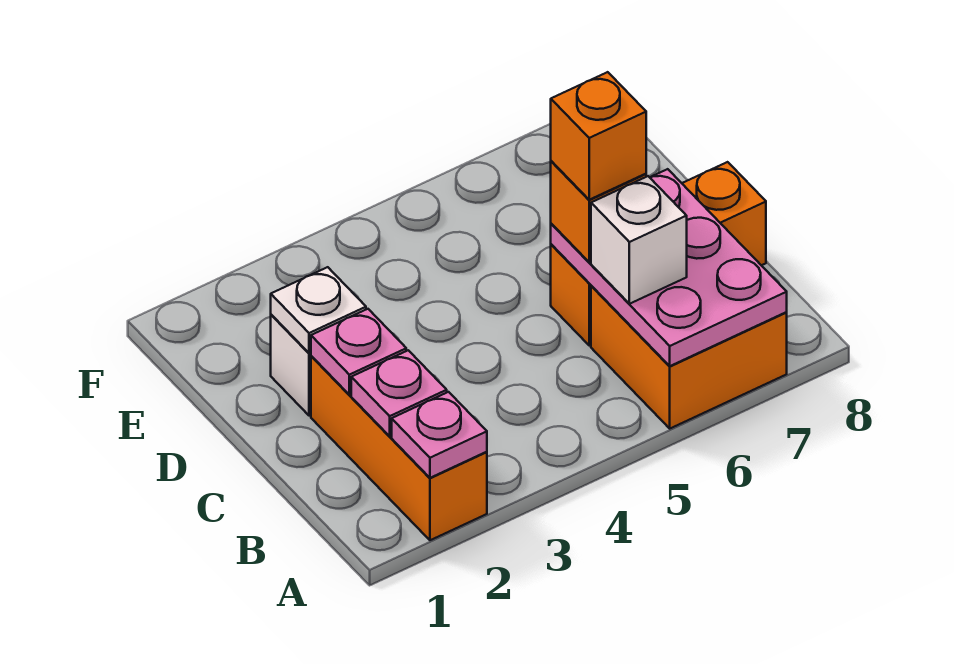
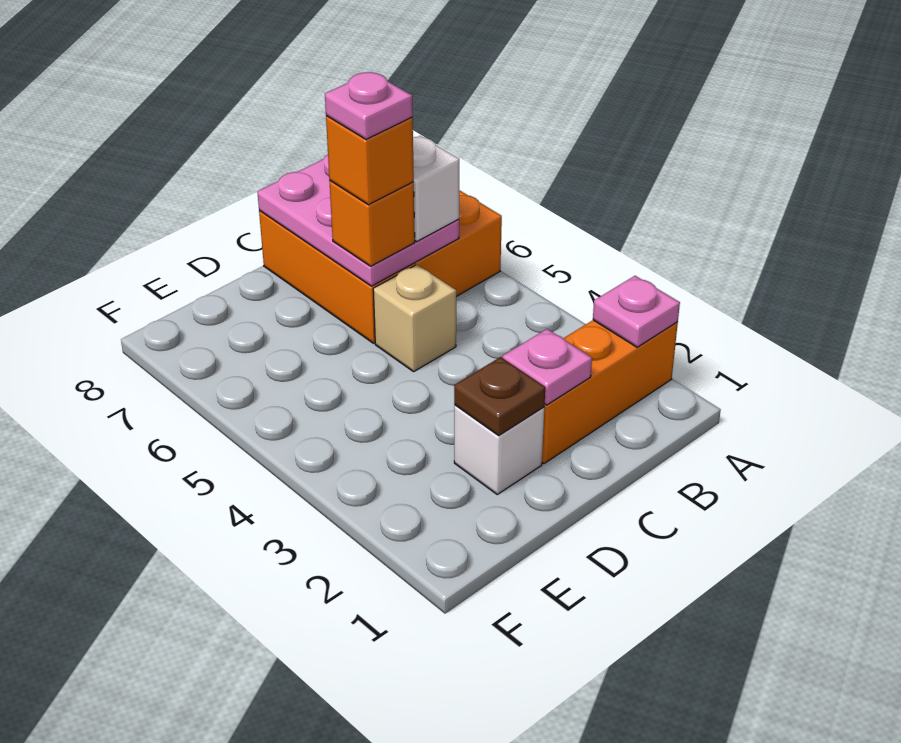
pink 2x3 plate [551,169,787,366] -> pink 2x3 plate turned to [257,154,459,286]
pink 1x1 plate [351,350,447,436] -> pink 1x1 plate moved to [325,72,413,139]
none -> tan 1x1 brick [373,265,456,372]
white 1x1 plate [271,267,366,353] -> brown 1x1 plate [454,357,545,436]

